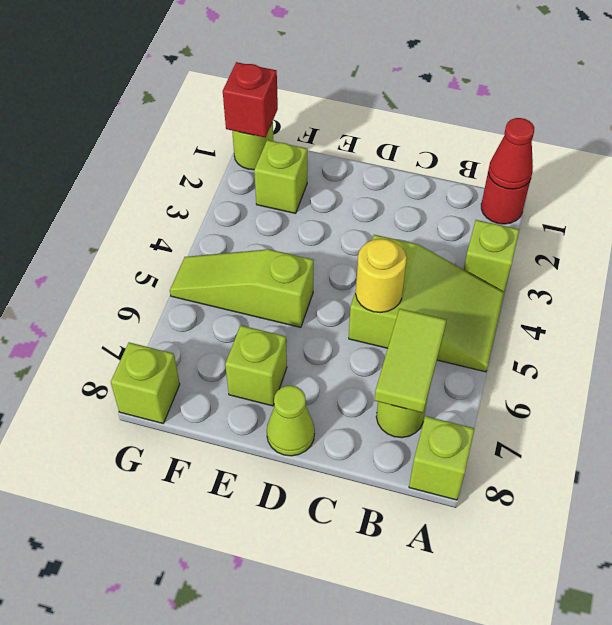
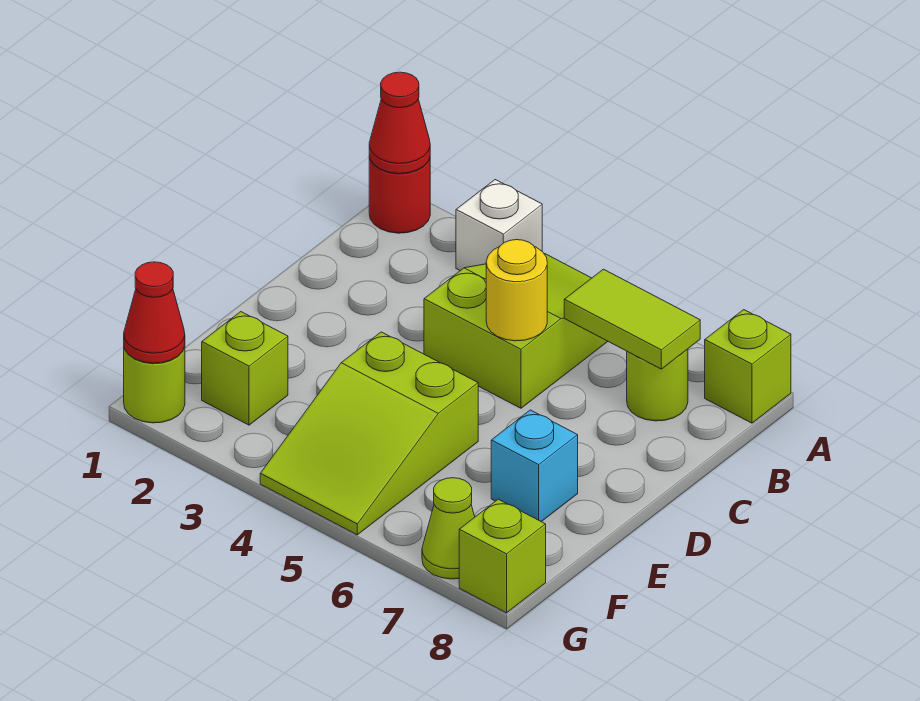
lime 1x1 brick [464,220,519,292] -> white 1x1 brick [456,180,542,271]
lime 1x1 cone [267,386,315,456] -> lime 1x1 cone moved to [422,478,475,579]
lime 1x3 slope [170,249,314,327] -> lime 2x3 slope [260,332,478,535]
lime 1x1 brick [225,326,287,406] -> cyan 1x1 brick [491,410,578,522]
red 1x1 brick [223,62,278,137] -> red 1x1 cone [124,262,185,363]

